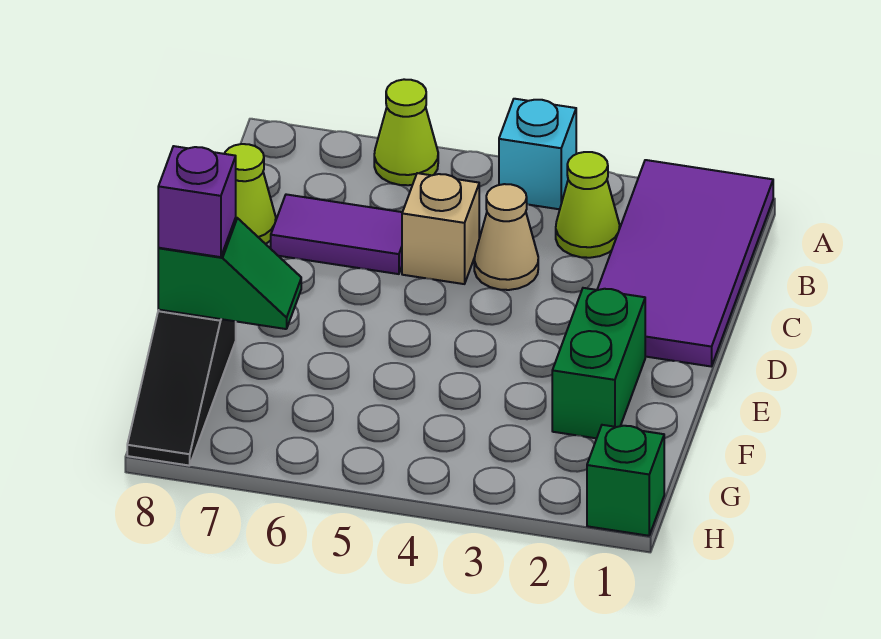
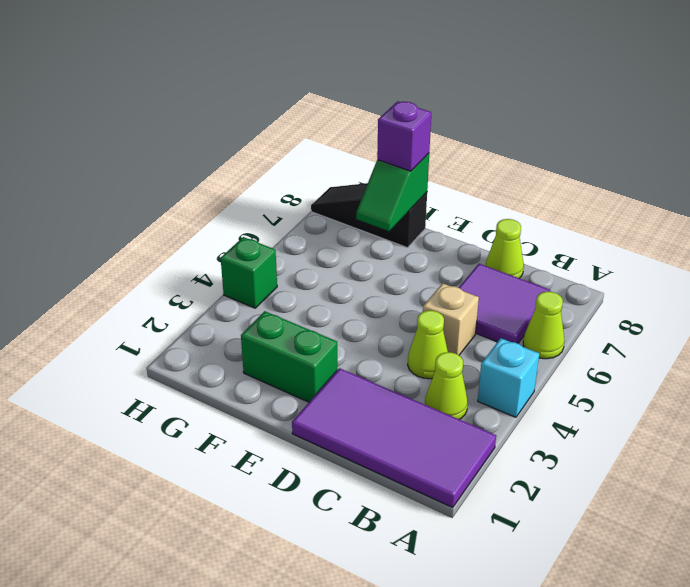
tan 1x1 cone [474,184,538,290] -> lime 1x1 cone [408,310,448,379]
purple 1x2 tile [271,194,402,274] -> purple 2x2 tile [459,264,551,343]
green 1x1 brick [587,425,664,536] -> green 1x1 brick moved to [221,237,277,308]

